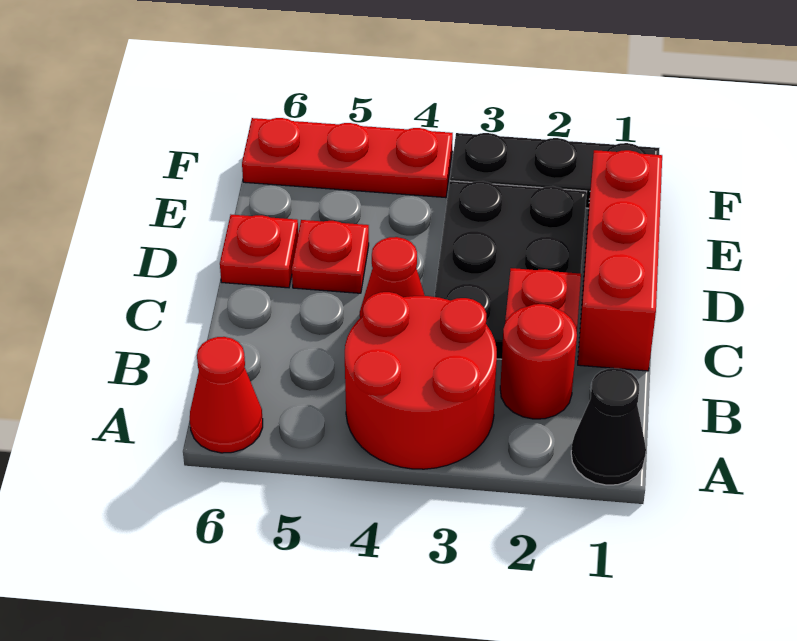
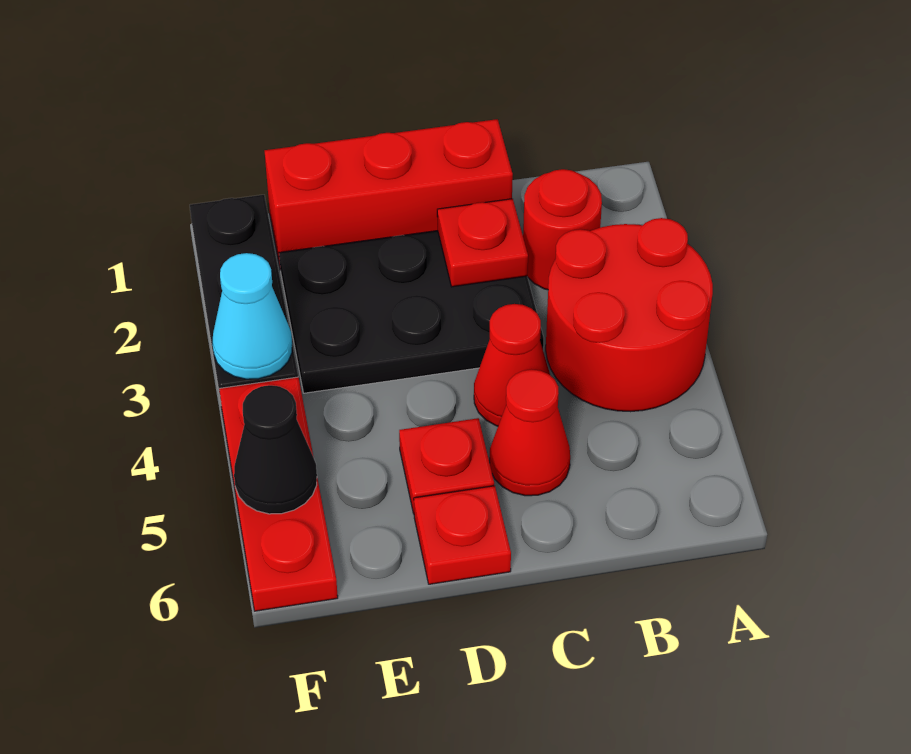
black 1x1 cone [571,368,646,485] -> black 1x1 cone moved to [234,385,317,514]
red 1x1 cone [190,337,263,453] -> red 1x1 cone moved to [490,369,570,496]
none -> cyan 1x1 cone [213,253,292,379]

